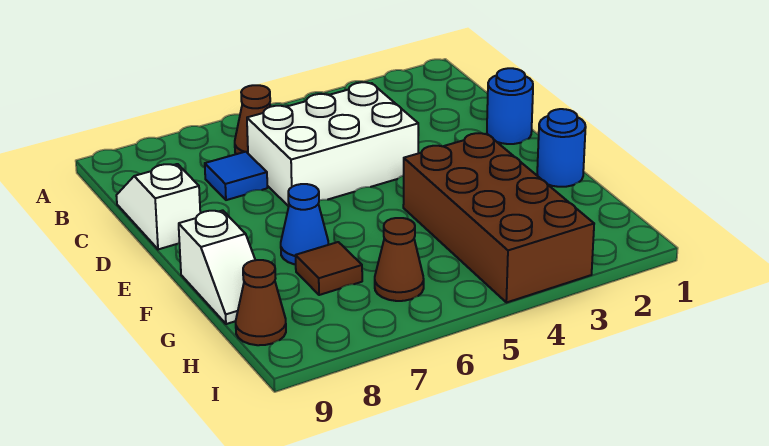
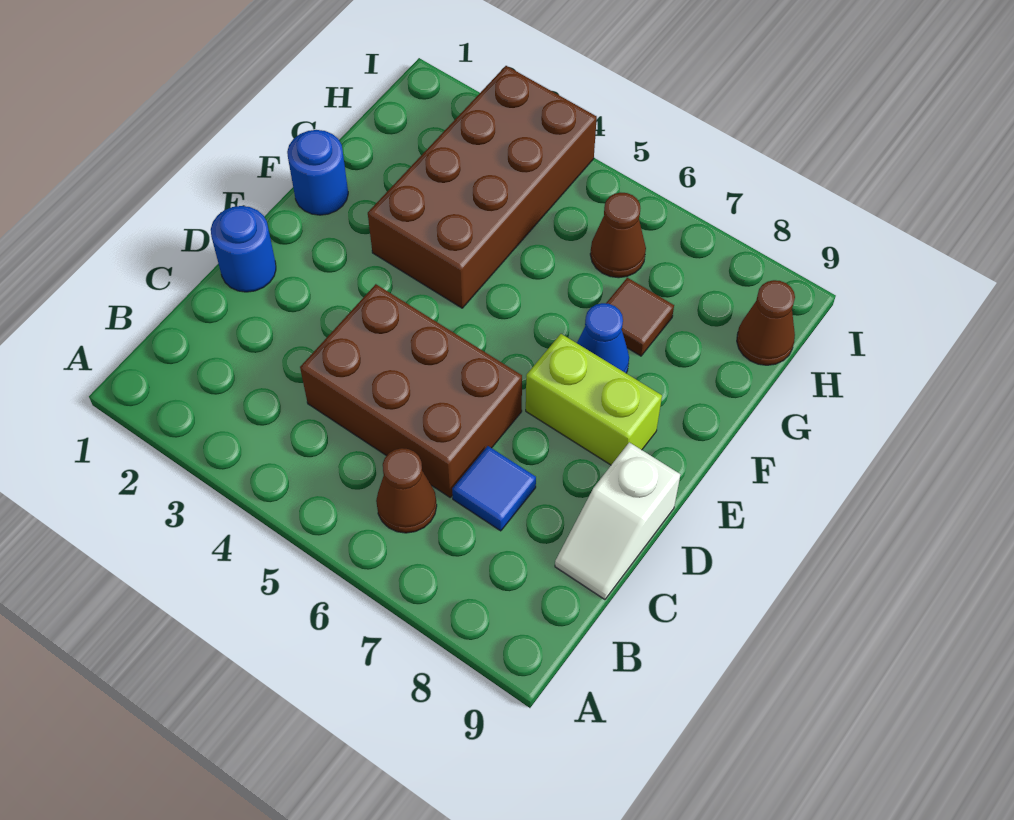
white 2x3 brick [247,82,418,206] -> brown 2x3 brick [300,284,522,497]
none -> lime 1x2 brick [526,334,662,465]
white 1x2 slope [179,210,255,324] -> none

